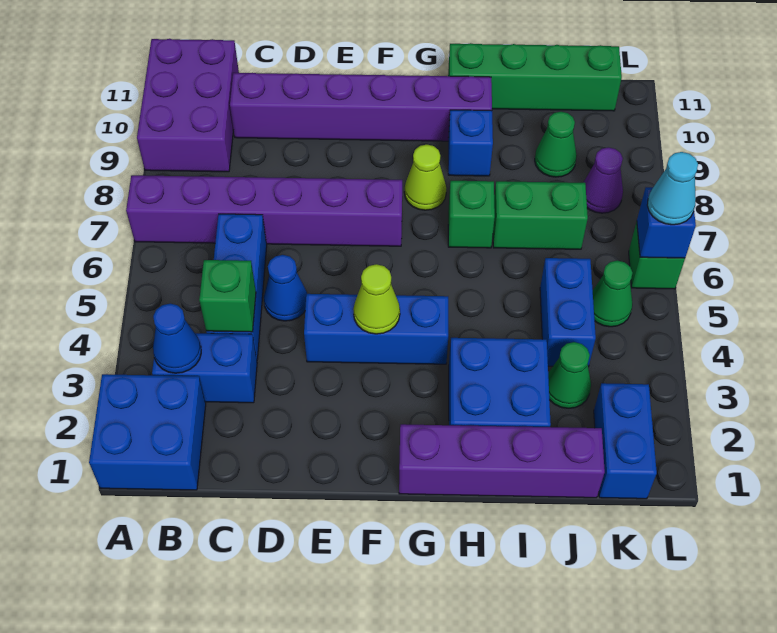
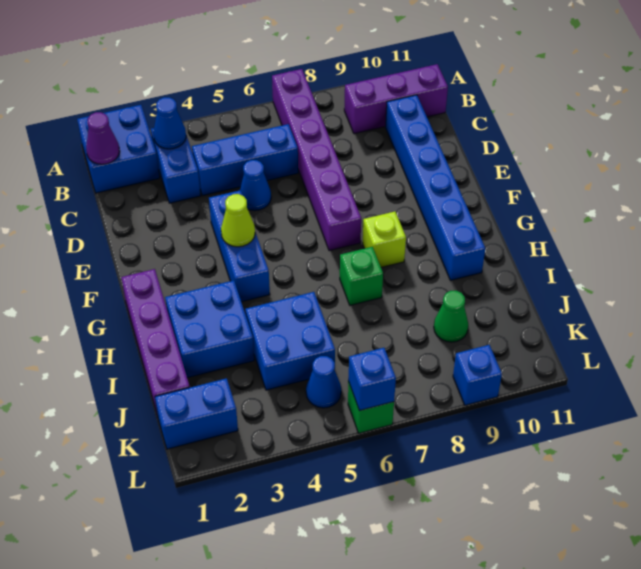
purple 2x3 brick [137,39,239,172] -> purple 1x3 brick [344,64,448,134]
green 1x1 brick [199,260,256,332] -> none
purple 1x6 brick [230,73,492,141] -> blue 1x6 brick [385,95,485,280]
lime 1x1 cone [404,145,446,210] -> lime 1x1 brick [363,212,406,267]
blue 1x1 brick [448,110,493,176] -> blue 1x1 brick moved to [453,345,502,405]
green 1x4 brick [448,43,622,111] -> none
green 1x2 brick [493,181,588,249] -> none
green 1x1 cone [548,342,591,409] -> none
blue 1x2 brick [540,258,596,367] -> blue 2x2 brick [245,292,335,390]
green 1x1 cone [593,261,633,327] -> blue 1x1 cone [306,356,341,408]
purple 1x1 cone [583,147,623,213] -> purple 1x1 cone moved to [86,112,120,164]
cyan 1x1 cone [647,152,698,225] -> none

